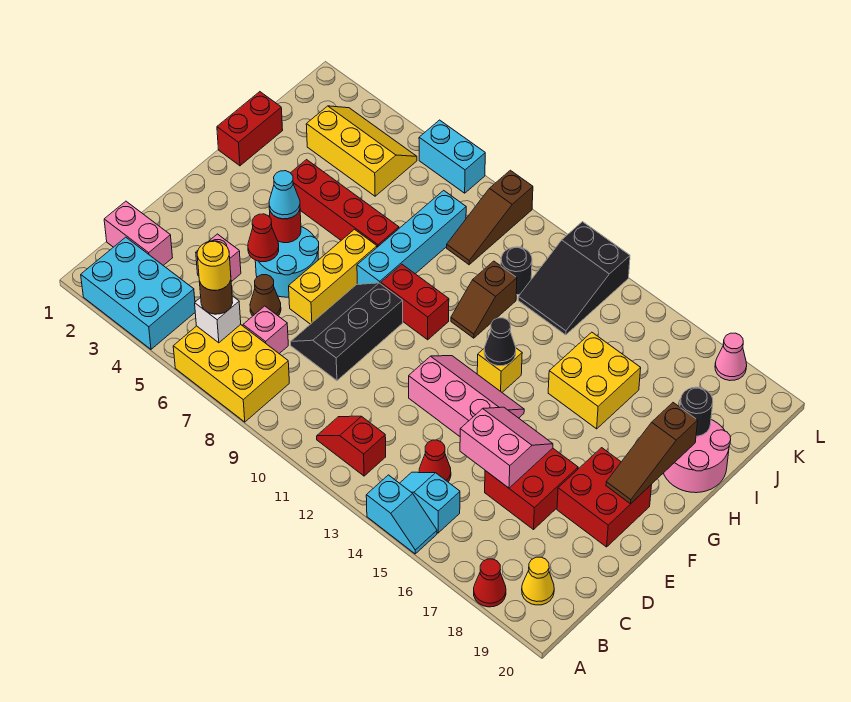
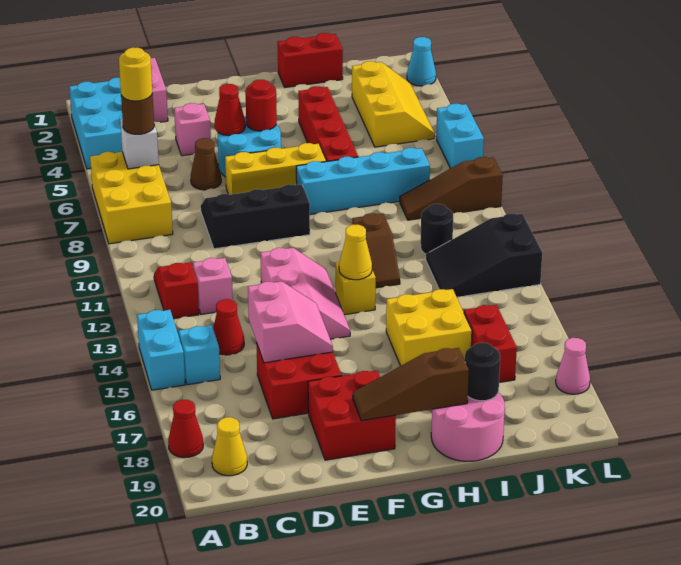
cyan 1x2 slope [366,475,437,554] -> cyan 1x2 brick [137,310,185,390]
pink 1x1 brick [243,306,288,354] -> pink 1x1 brick moved to [193,258,233,314]
cyan 1x1 cone [269,171,300,219] -> cyan 1x1 cone moved to [407,37,436,86]
red 1x2 brick [381,264,449,340] -> red 1x2 brick moved to [464,305,517,383]
black 1x1 cone [484,318,516,366] -> yellow 1x1 cone [339,225,372,280]
brown 1x2 slope [451,261,517,338] -> brown 1x2 slope turned to [352,213,400,288]

